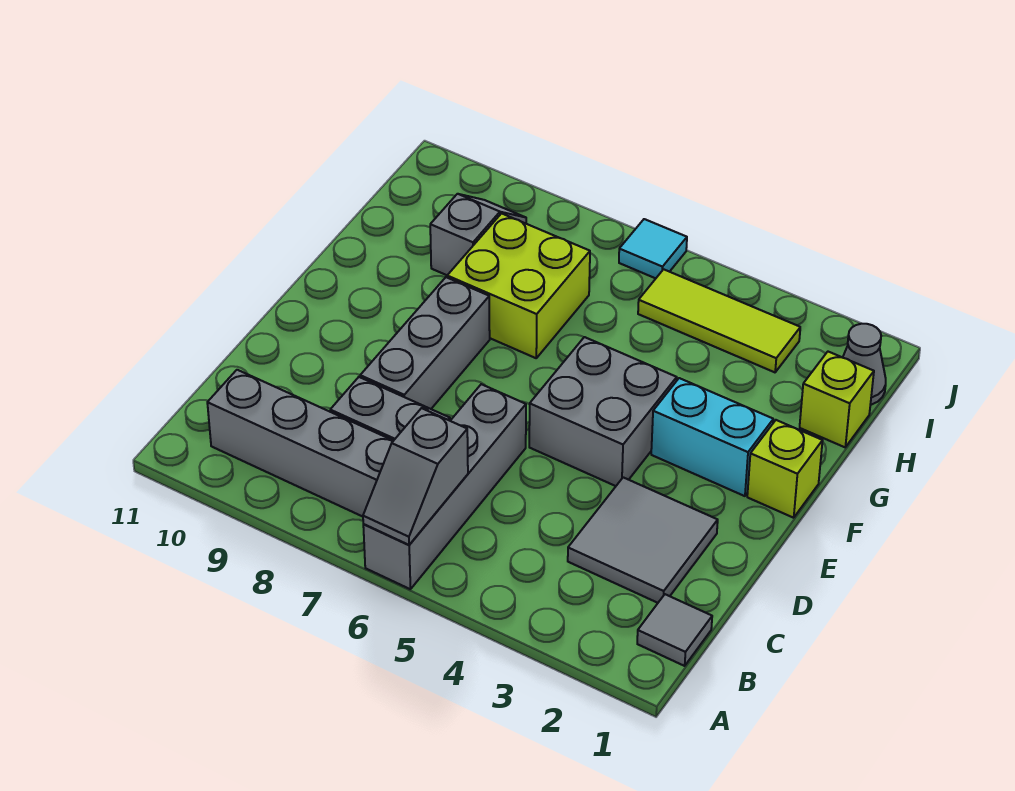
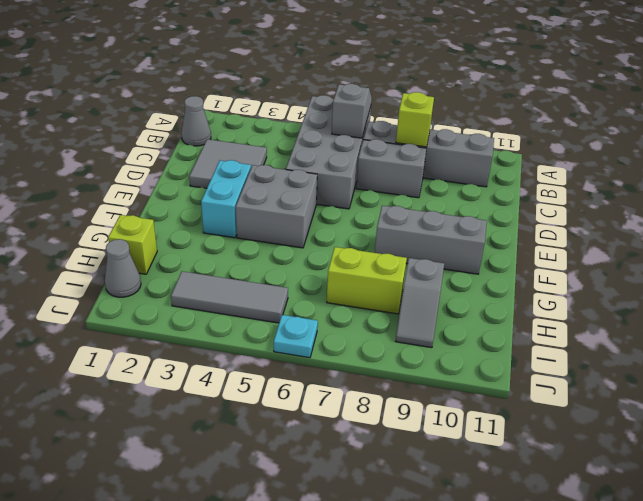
grey 1x4 brick [363,384,526,589] -> grey 2x4 brick [286,95,371,209]
grey 1x1 tile [637,594,712,666] -> grey 1x1 cone [181,96,211,146]
grey 1x3 brick [360,277,490,409] -> grey 1x3 brick turned to [375,206,487,274]
lime 1x1 brick [747,420,823,518] -> lime 1x1 brick moved to [396,92,434,147]
cyan 1x2 brick [651,378,773,496] -> cyan 1x2 brick turned to [201,160,251,238]
lime 2x2 brick [447,213,590,358] -> lime 1x2 brick [327,247,407,314]
lime 1x3 tile [638,269,800,372] -> grey 1x3 tile [171,271,288,323]
cyan 1x1 tile [619,219,687,278] -> cyan 1x1 plate [274,315,318,358]

